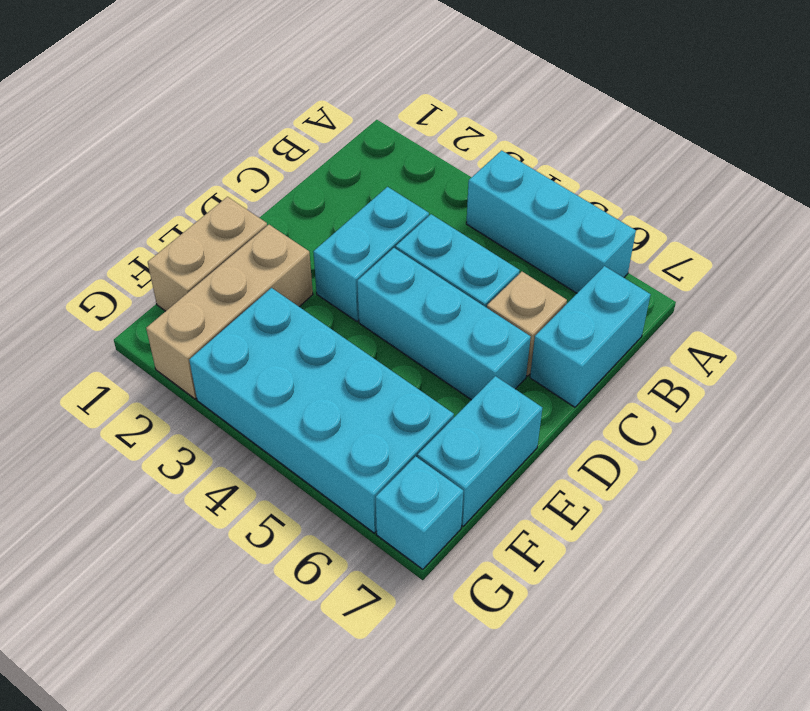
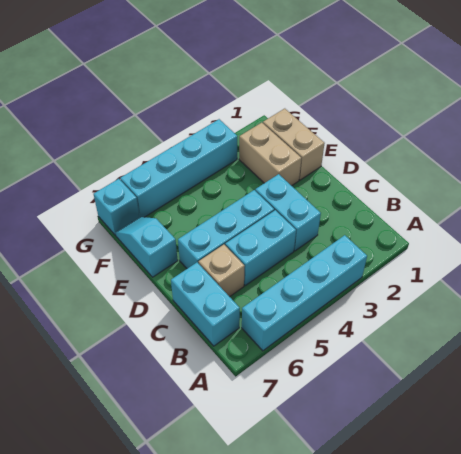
cyan 1x3 brick [466,150,636,293] -> cyan 1x4 brick [242,235,367,351]
tan 1x3 brick [146,225,313,399] -> tan 1x2 brick [239,123,301,186]
cyan 1x2 brick [418,376,542,527] -> cyan 1x2 slope [116,217,178,277]
cyan 2x4 brick [189,288,454,533] -> cyan 1x4 brick [120,119,237,217]

